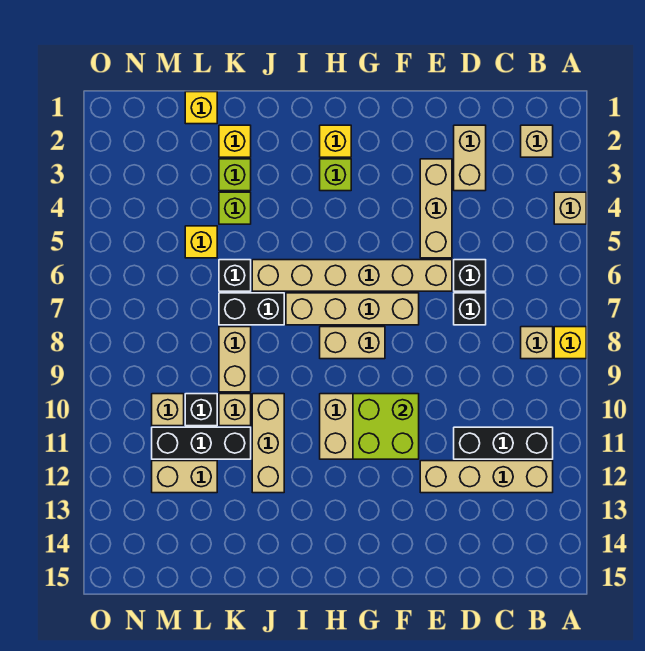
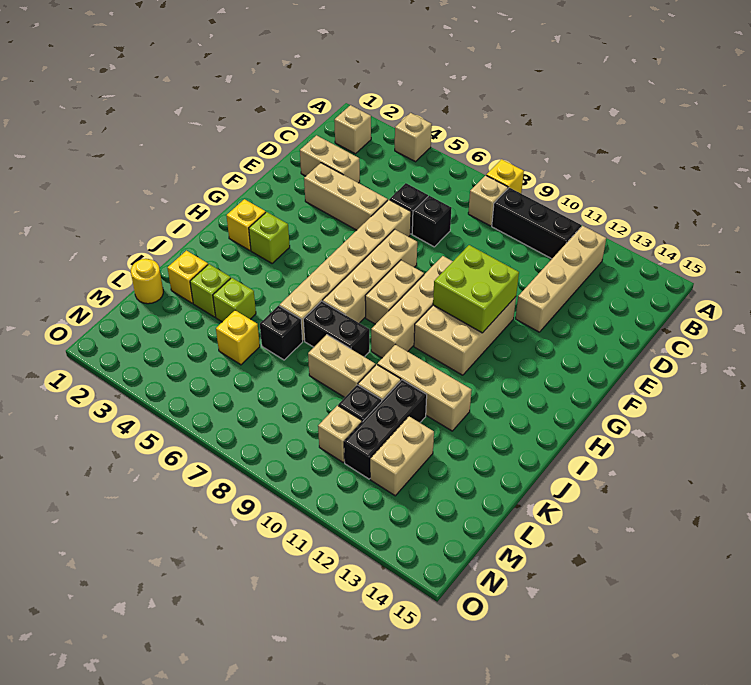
black 1x3 brick [454,427,553,459] -> black 1x3 brick turned to [492,188,581,259]
none -> tan 1x4 brick [371,256,453,358]
black 1x2 brick [219,293,284,325] -> black 1x2 brick turned to [303,301,369,357]
yellow 1x1 brick [185,92,217,124] -> yellow 1x1 round brick [131,259,163,304]

